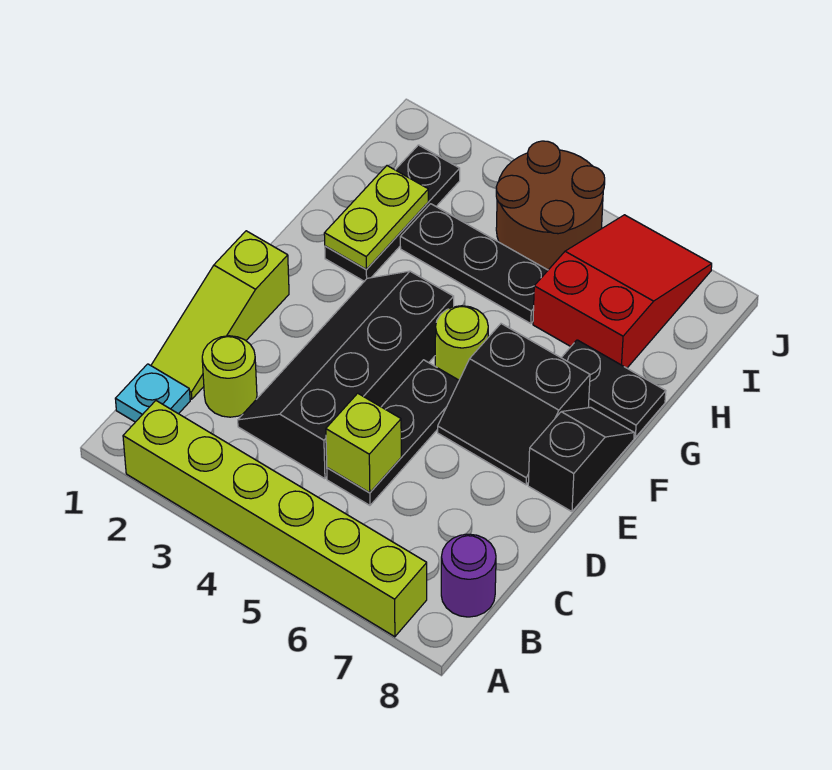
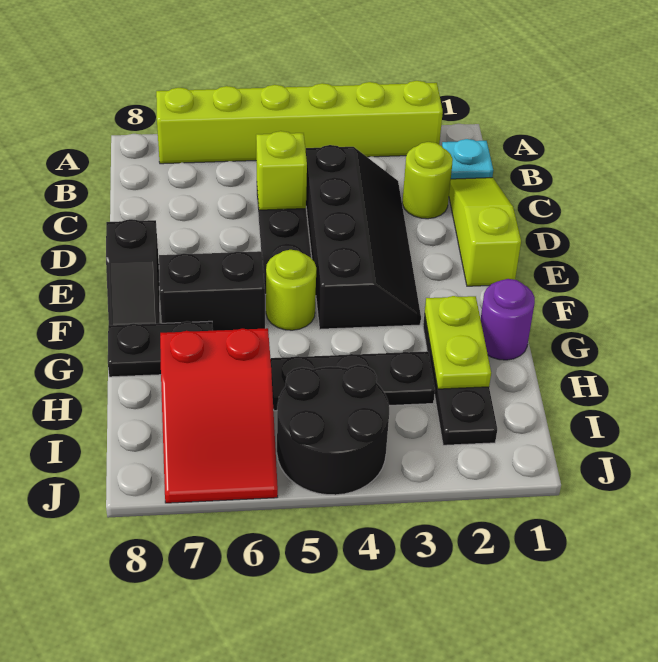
purple 1x1 round brick [441,534,496,617] -> purple 1x1 round brick moved to [481,279,535,360]
brown 2x2 round brick [496,141,605,270] -> black 2x2 round brick [277,365,389,495]

